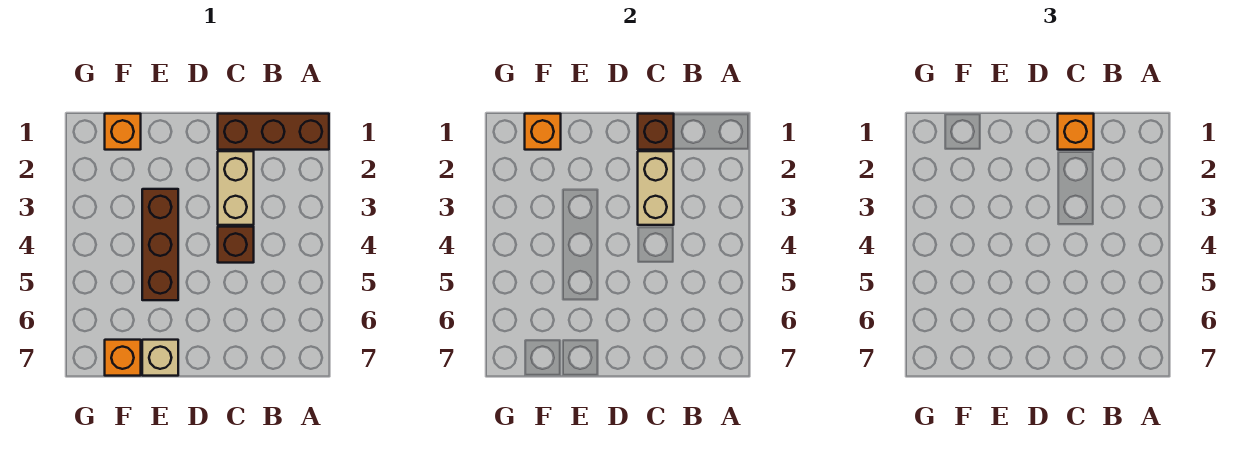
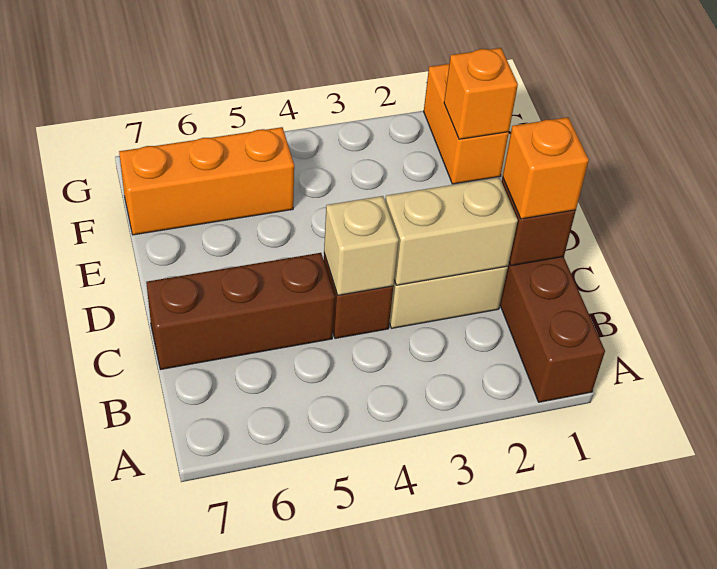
brown 1x3 brick [142,189,178,300] -> brown 1x3 brick moved to [146,253,335,370]
tan 1x1 brick [142,340,178,376] -> tan 1x1 brick moved to [324,196,399,295]
orange 1x1 brick [105,114,141,150] -> orange 1x2 brick [424,64,509,184]
orange 1x1 brick [105,340,141,376] -> orange 1x3 brick [119,127,294,235]

